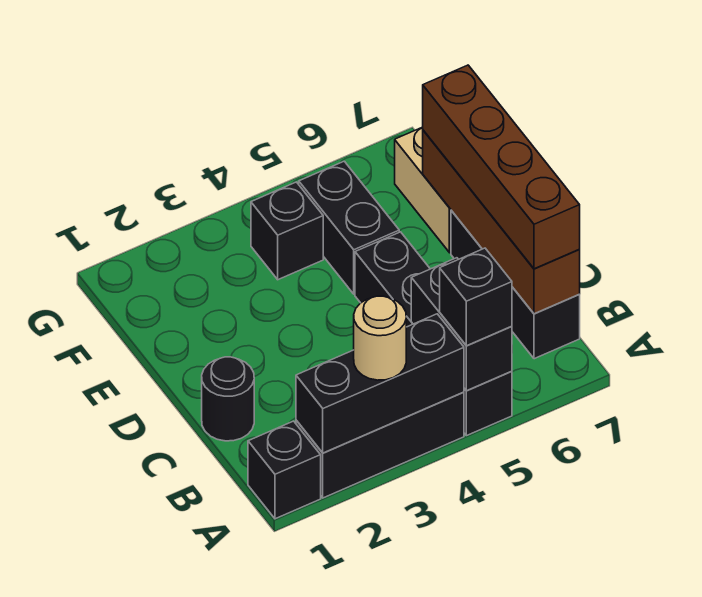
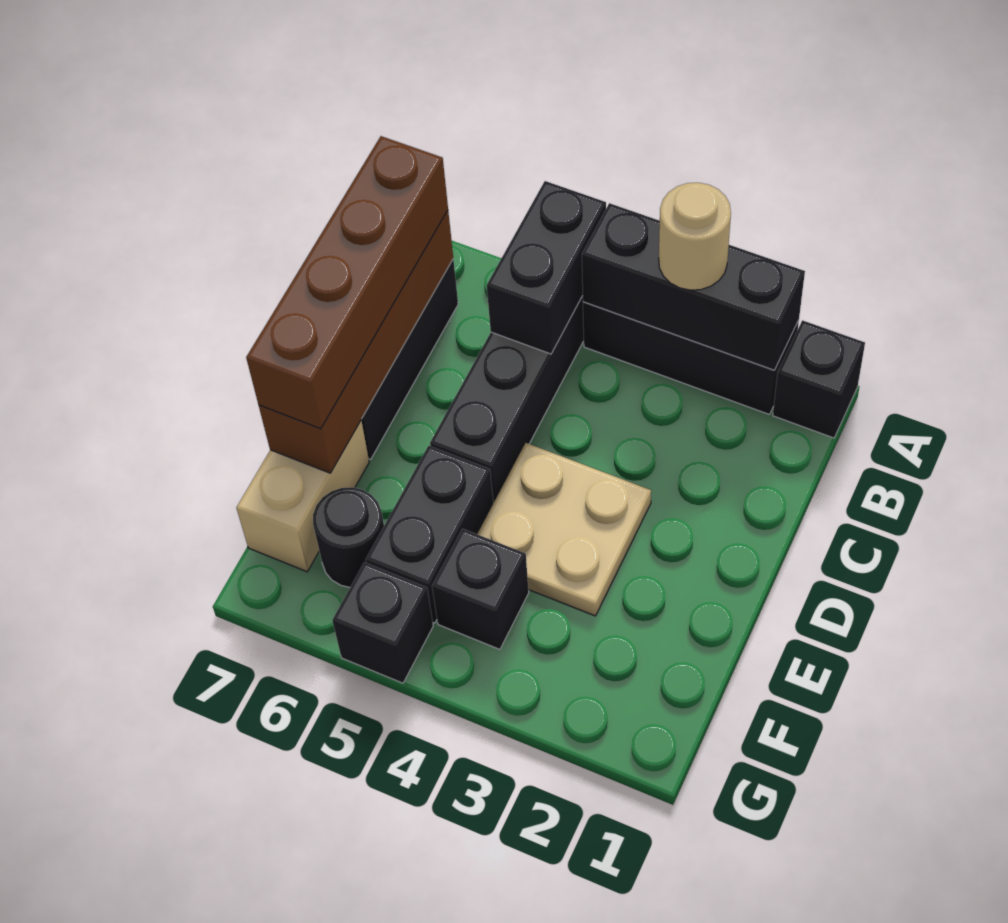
black 1x1 brick [440,248,512,346] -> black 1x1 brick moved to [332,562,433,683]
black 1x1 round brick [202,357,254,441] -> black 1x1 round brick moved to [313,487,384,587]
none -> tan 2x2 plate [477,443,651,616]

